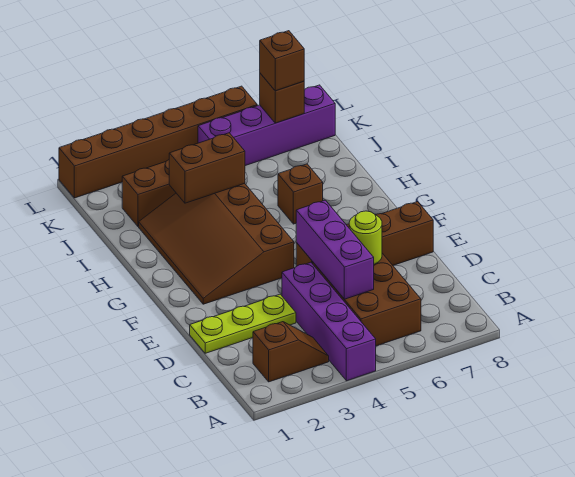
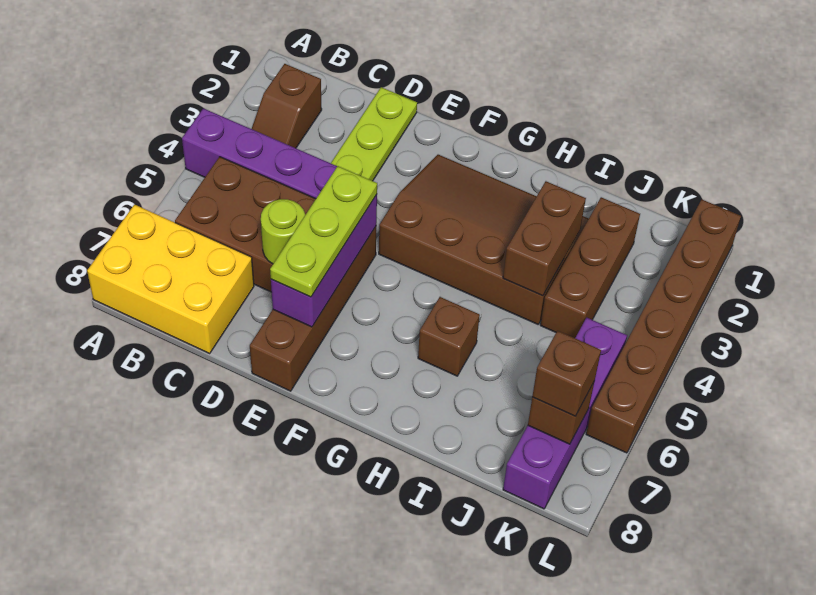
none -> yellow 2x3 brick [87,205,254,353]
purple 1x3 brick [296,200,374,299] -> purple 1x3 brick turned to [271,195,377,327]
none -> lime 1x3 plate [270,166,377,297]

